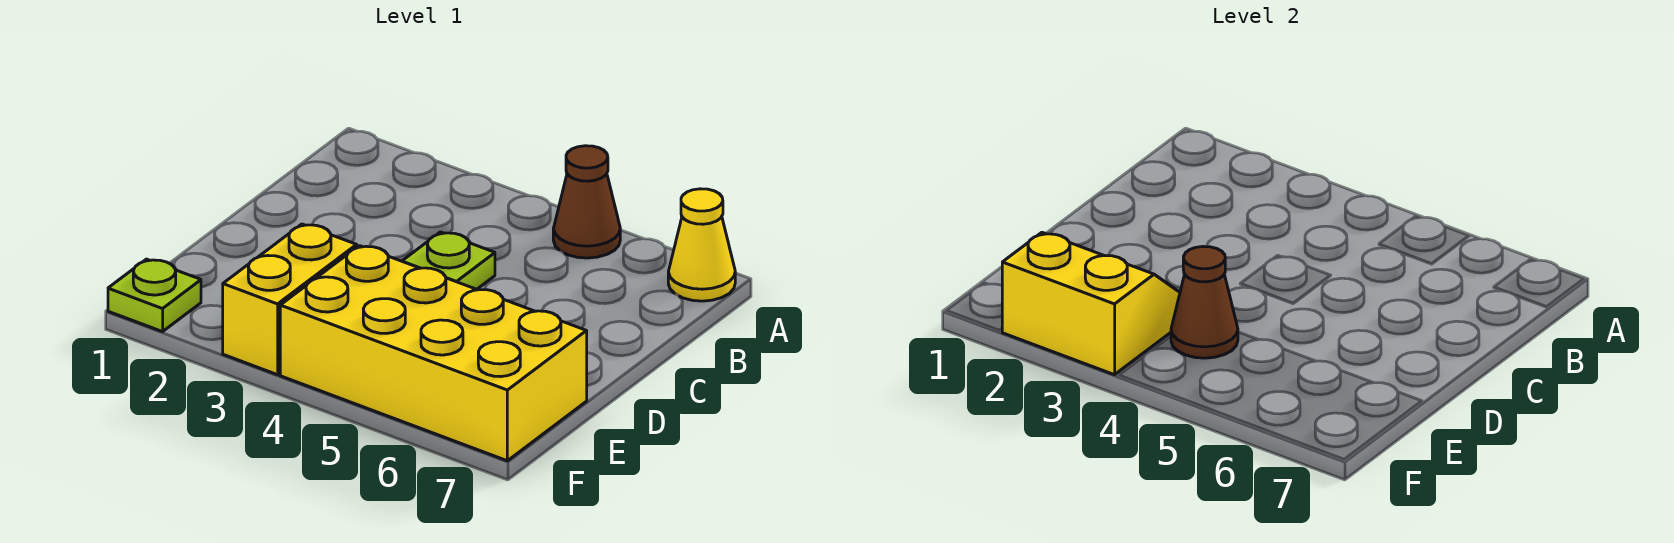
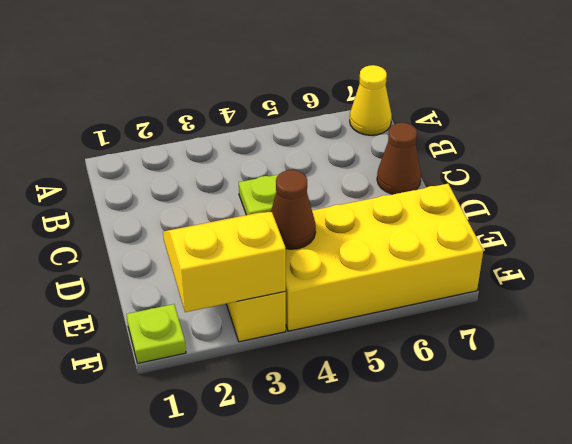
brown 1x1 cone [553,146,620,258] -> brown 1x1 cone moved to [377,123,421,194]

